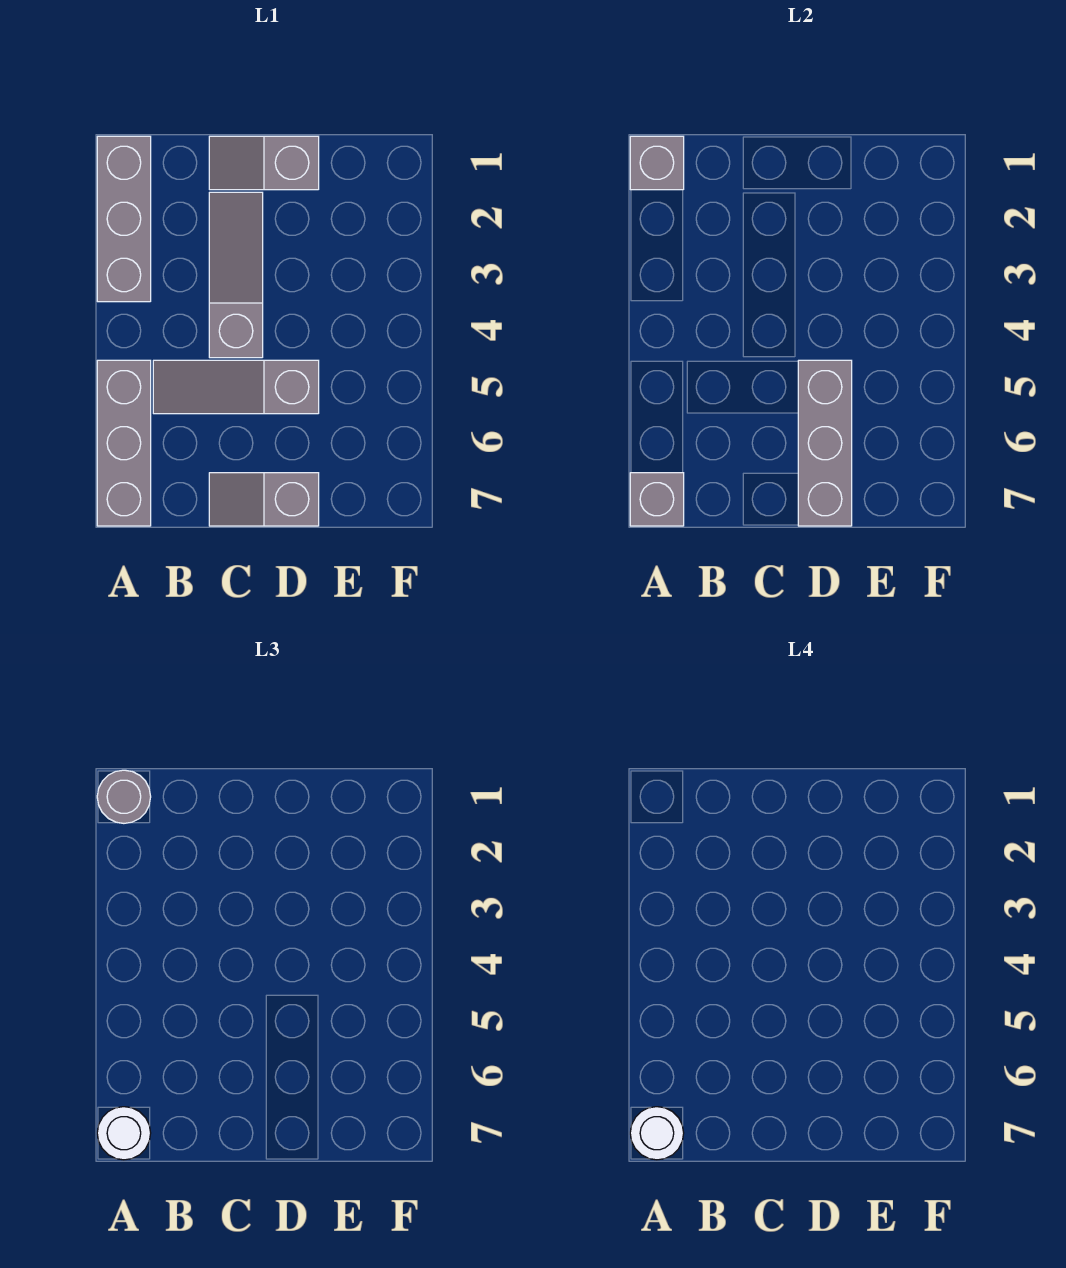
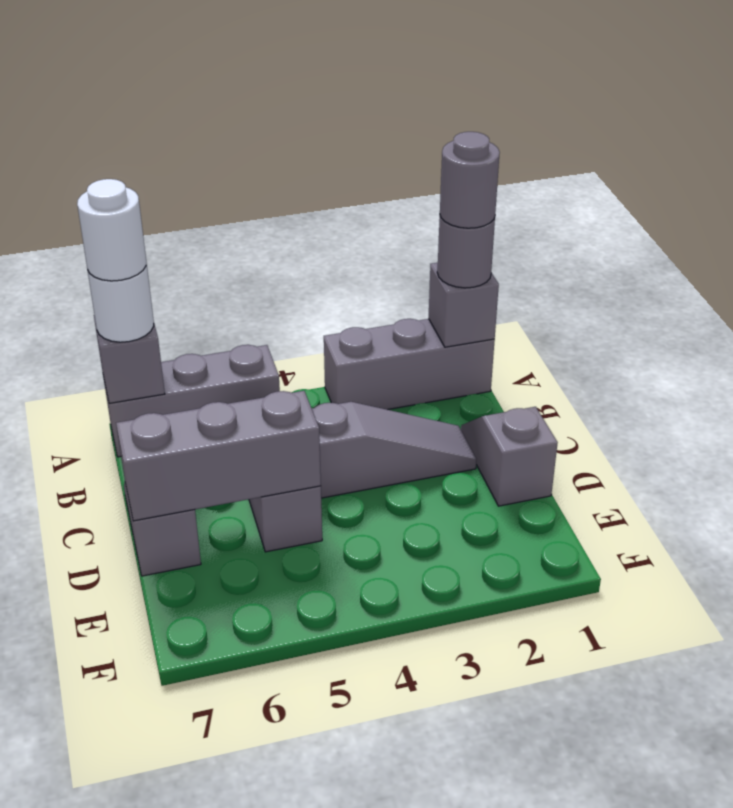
none -> grey 1x1 round brick [440,132,500,228]

